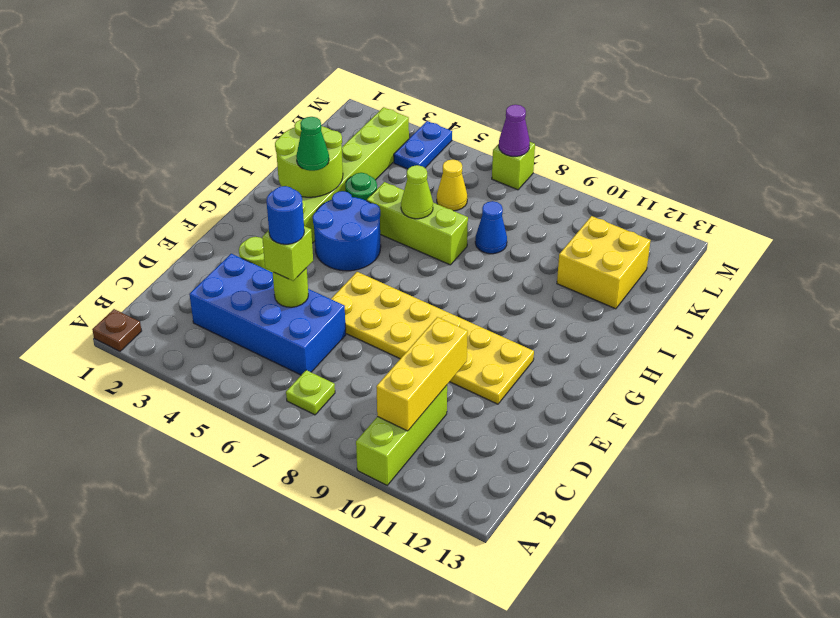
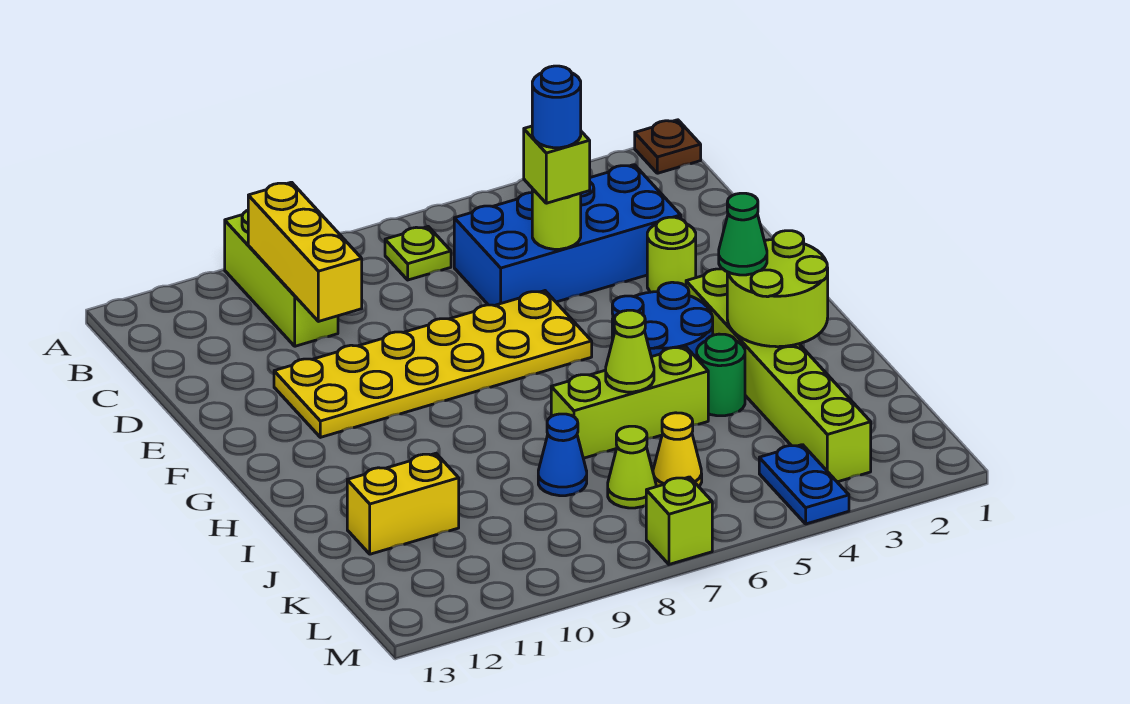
yellow 2x2 brick [557,216,650,309] -> yellow 1x2 brick [347,453,459,554]
none -> lime 1x1 cone [608,426,656,508]
purple 1x1 cone [499,105,530,156] -> none

